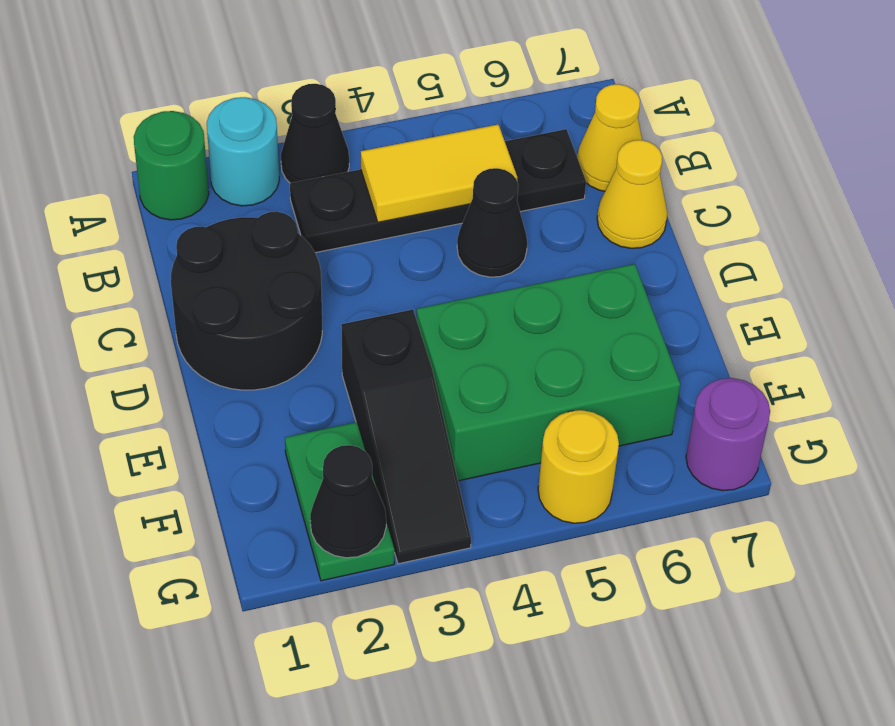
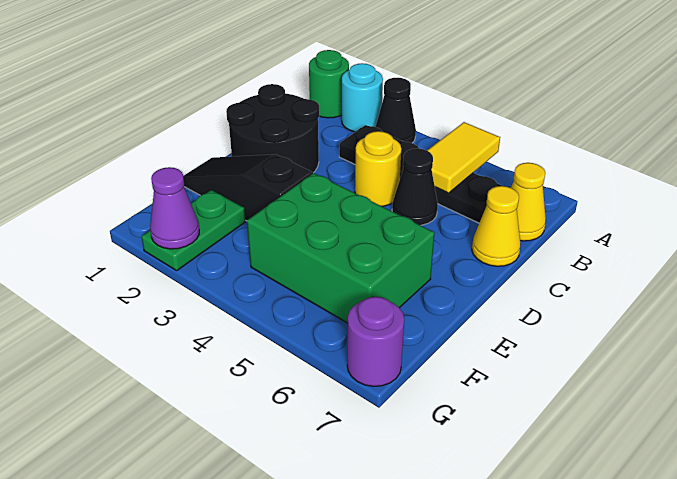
yellow 1x2 tile [361,125,517,222] -> yellow 1x2 tile turned to [427,122,500,193]
black 1x3 slope [341,309,471,564] -> black 1x3 slope turned to [183,154,312,221]
black 1x1 cone [310,445,386,558] -> purple 1x1 cone [150,167,199,249]
yellow 1x1 round brick [538,410,619,523] -> yellow 1x1 round brick moved to [355,131,401,206]

